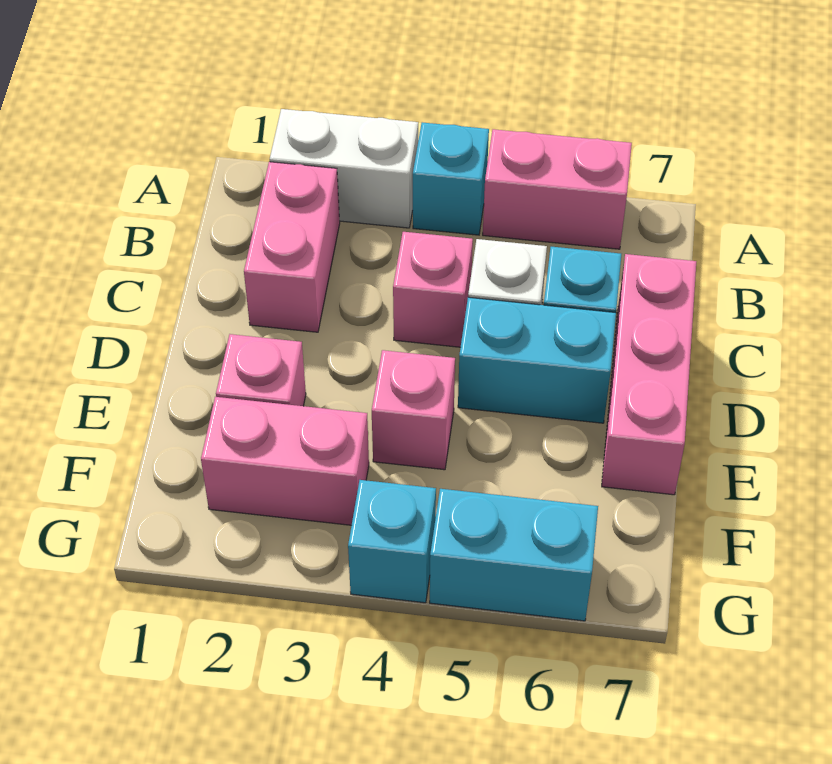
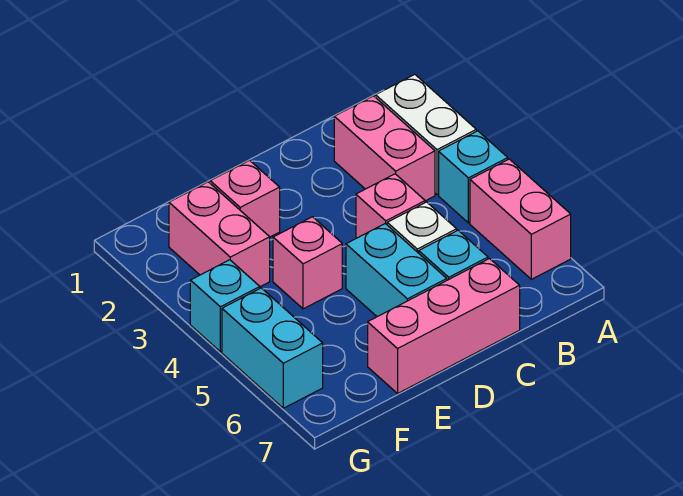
pink 1x2 brick [244,162,340,332] -> pink 1x2 brick turned to [334,96,435,201]

